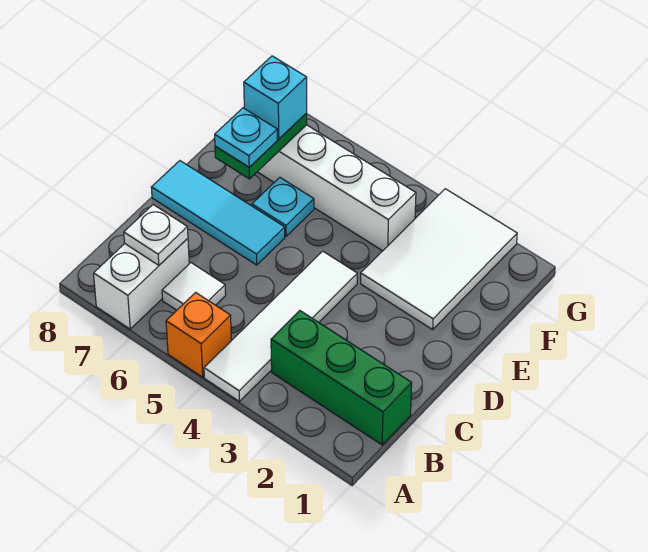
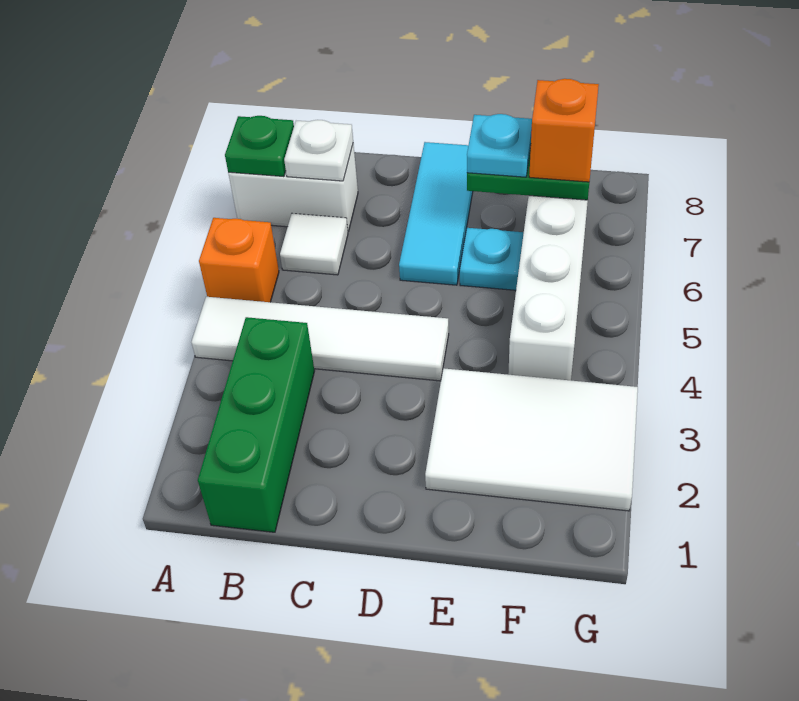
none -> green 1x1 plate [225,116,294,177]
cyan 1x1 brick [244,56,307,139] -> orange 1x1 brick [529,79,599,182]

